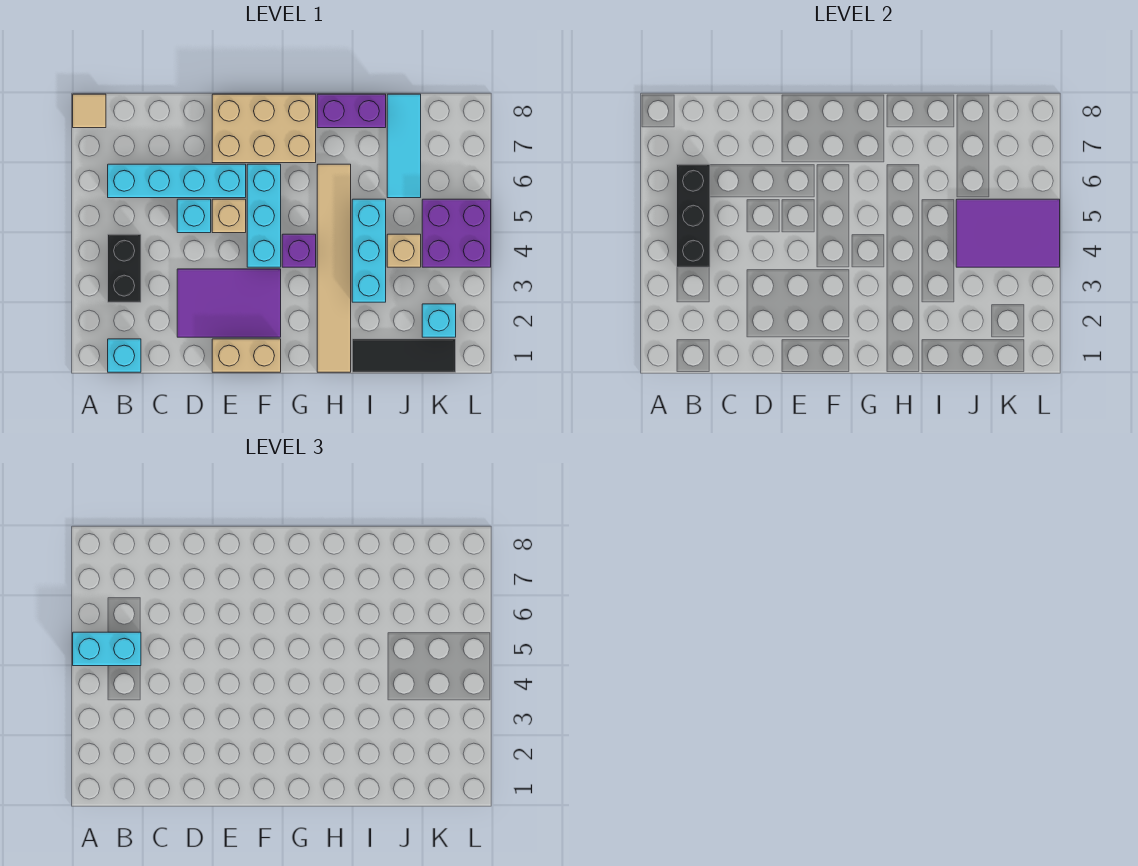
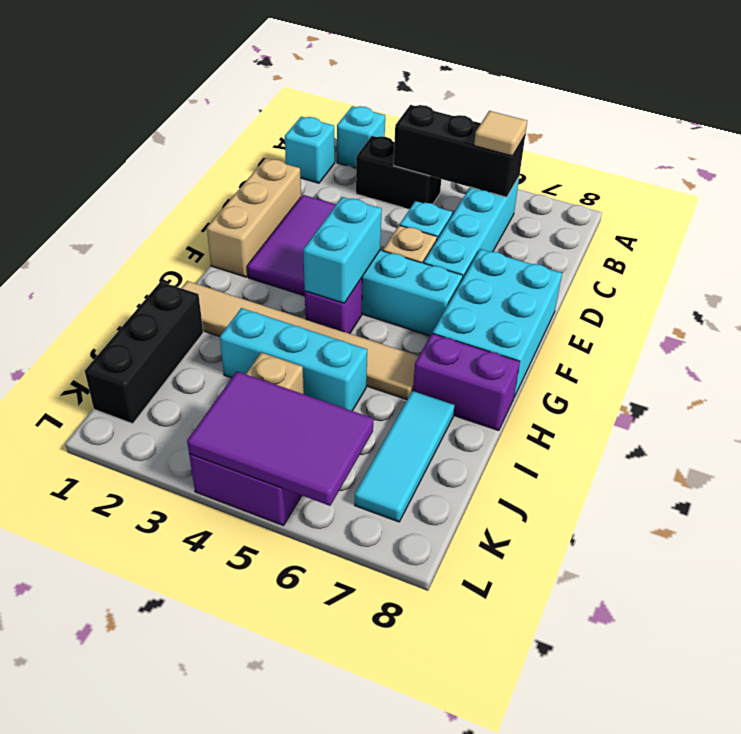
cyan 1x2 brick [73,632,141,666] -> cyan 1x2 brick moved to [303,197,382,303]
tan 1x1 tile [73,94,106,128] -> tan 1x1 tile moved to [474,111,527,156]
tan 1x2 brick [212,339,281,372] -> tan 1x3 brick [207,158,301,277]
tan 2x3 brick [212,94,316,163] -> cyan 2x3 brick [433,249,562,397]
purple 1x2 brick [317,94,386,128] -> purple 1x2 brick turned to [413,333,520,431]
black 1x3 tile [352,339,456,372] -> black 1x3 brick [85,282,203,424]
purple 2x3 tile [956,199,1060,267] -> purple 2x3 tile turned to [187,371,373,506]
cyan 1x3 tile [387,94,421,198] -> cyan 1x3 tile turned to [355,391,455,522]
cyan 1x1 brick [422,304,456,337] -> cyan 1x1 brick moved to [337,106,385,168]

